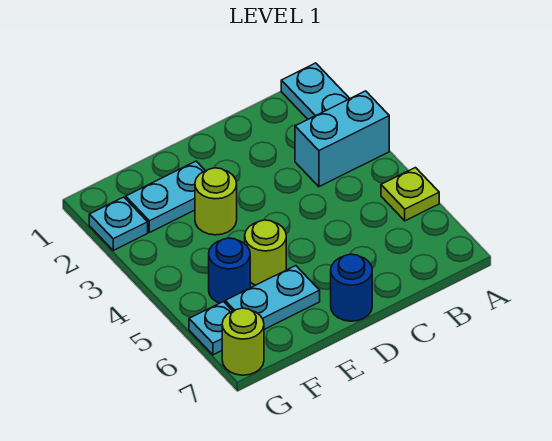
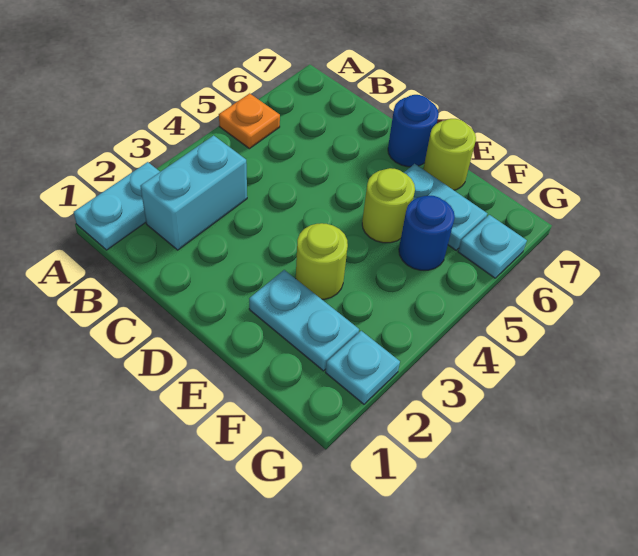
cyan 1x2 brick [295,91,389,187] -> cyan 1x2 brick turned to [140,135,247,250]
lime 1x1 plate [381,168,439,221] -> orange 1x1 plate [219,93,280,149]
lime 1x1 round brick [222,308,264,375] -> lime 1x1 round brick moved to [423,119,476,190]

